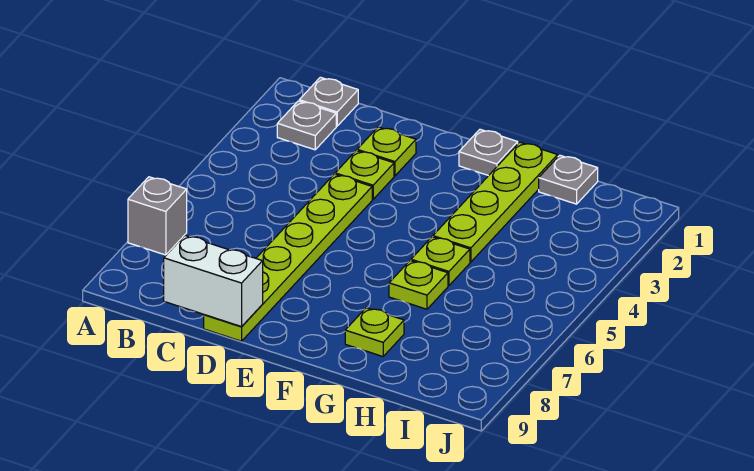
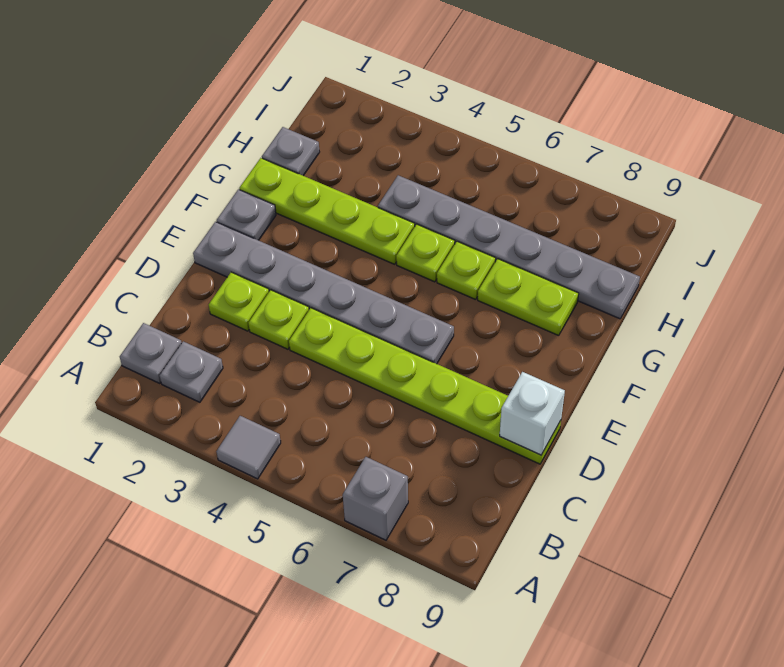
none -> grey 1x1 tile [216,416,281,479]
white 1x2 brick [164,235,263,327] -> white 1x1 brick [500,372,565,455]
none -> grey 1x6 plate [193,222,454,364]
lime 1x1 plate [345,308,404,356] -> lime 1x2 plate [478,259,579,336]
none -> grey 1x6 plate [378,175,640,319]

